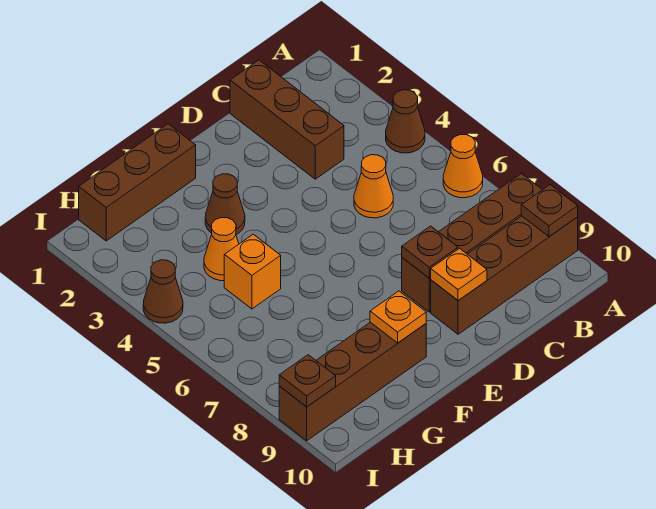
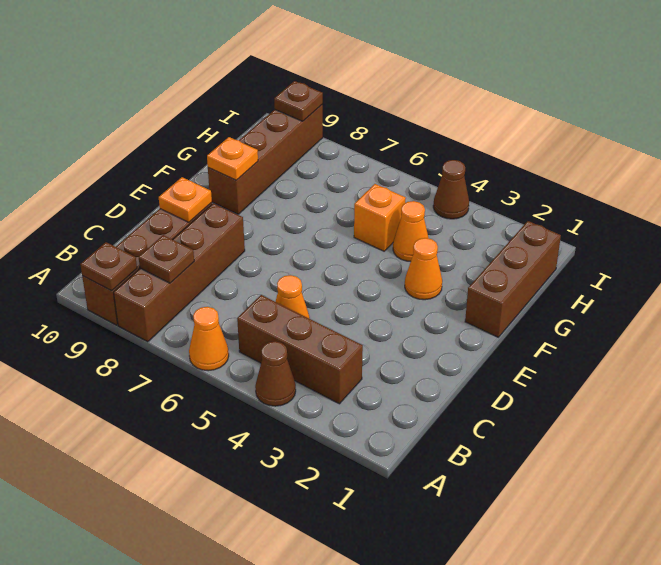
brown 1x3 brick [230,60,344,179] -> brown 1x3 brick moved to [237,295,363,404]
brown 1x1 plate [402,226,458,278] -> brown 1x1 plate moved to [139,235,194,283]
brown 1x1 cone [205,174,245,234] -> orange 1x1 cone [405,238,442,300]

